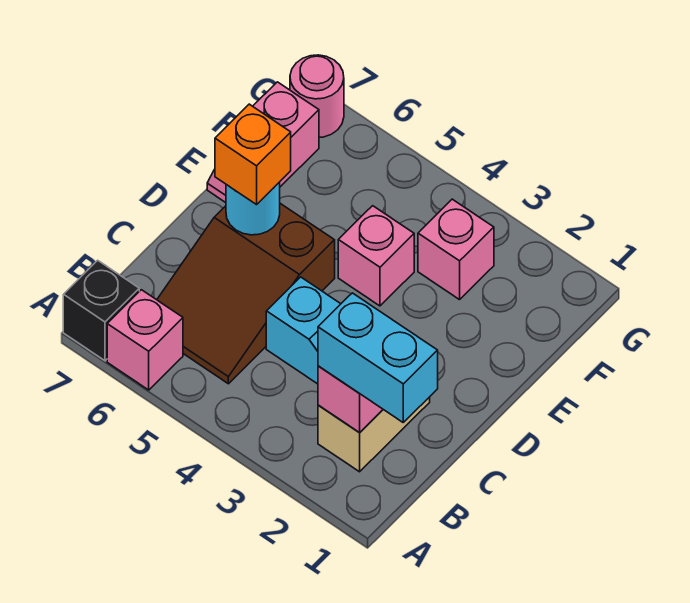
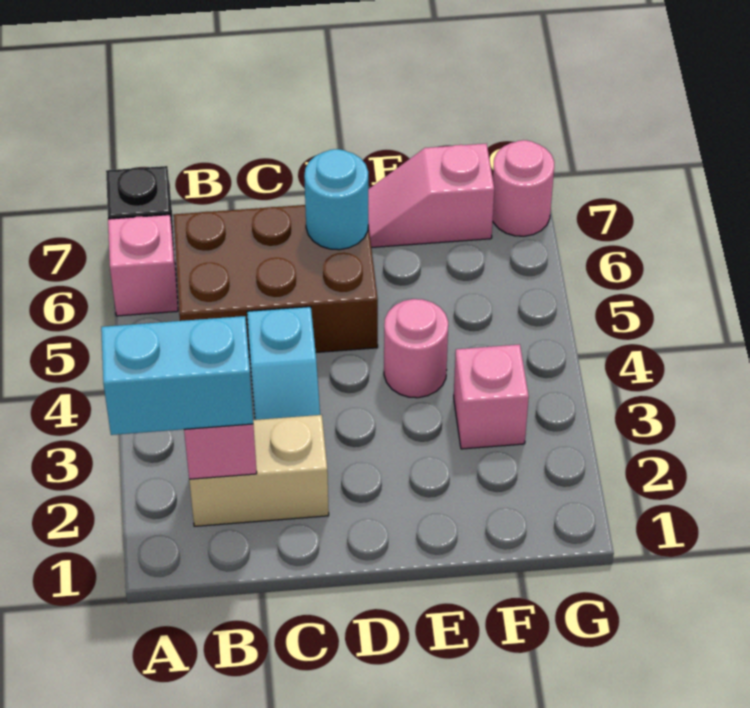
cyan 1x2 brick [318,293,438,422] -> cyan 1x2 brick turned to [101,316,253,435]
brown 2x3 slope [157,203,335,384] -> brown 2x3 brick [173,205,378,358]
orange 1x1 brick [215,104,291,205] -> none
pink 1x1 brick [338,206,414,306] -> pink 1x1 round brick [384,299,448,398]

